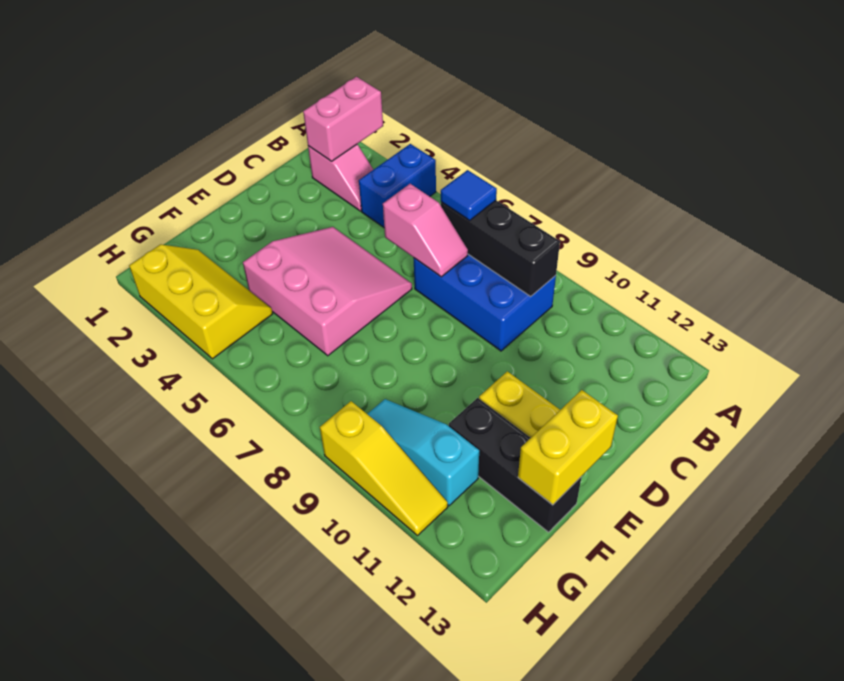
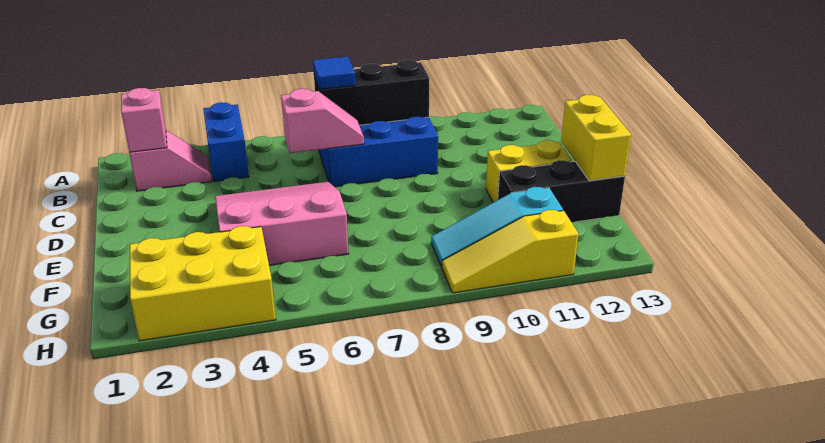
pink 1x2 brick [303,77,383,161] -> pink 1x1 brick [121,88,167,153]
yellow 2x3 slope [129,244,273,359] -> yellow 2x3 brick [130,226,276,341]
yellow 1x3 slope [320,401,448,536] -> yellow 1x3 slope turned to [442,210,579,293]

